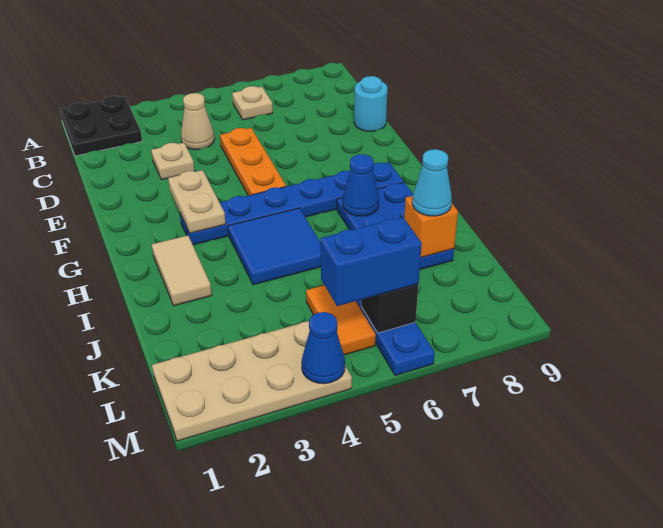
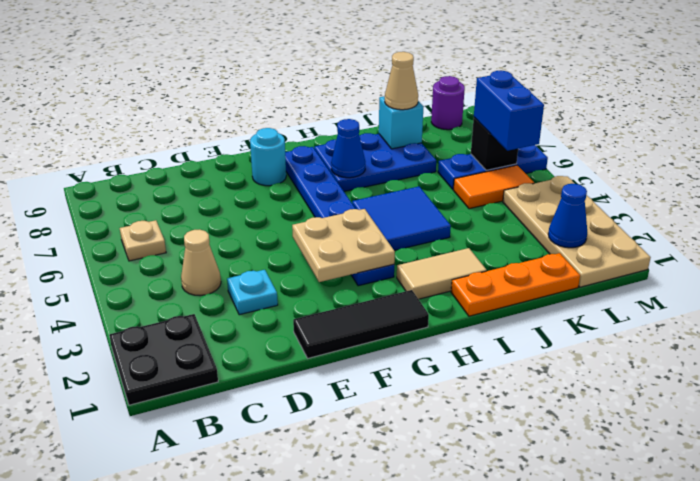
tan 1x1 plate [151,143,194,180] -> cyan 1x1 plate [227,270,278,315]
orange 1x3 plate [220,128,286,195] -> orange 1x3 plate moved to [451,253,580,316]
cyan 1x1 round brick [354,76,388,131] -> cyan 1x1 round brick moved to [250,128,286,186]
none -> black 1x3 tile [293,290,429,358]
tan 1x2 plate [168,170,226,233] -> tan 2x2 plate [292,209,395,282]
orange 1x1 brick [404,196,458,257] -> cyan 1x1 brick [379,96,423,149]
cyan 1x1 cone [412,149,452,216] -> tan 1x1 cone [385,52,418,110]
none -> purple 1x1 round brick [431,76,465,130]
blue 1x1 cone [302,312,345,384] -> blue 1x1 cone moved to [548,184,587,248]

